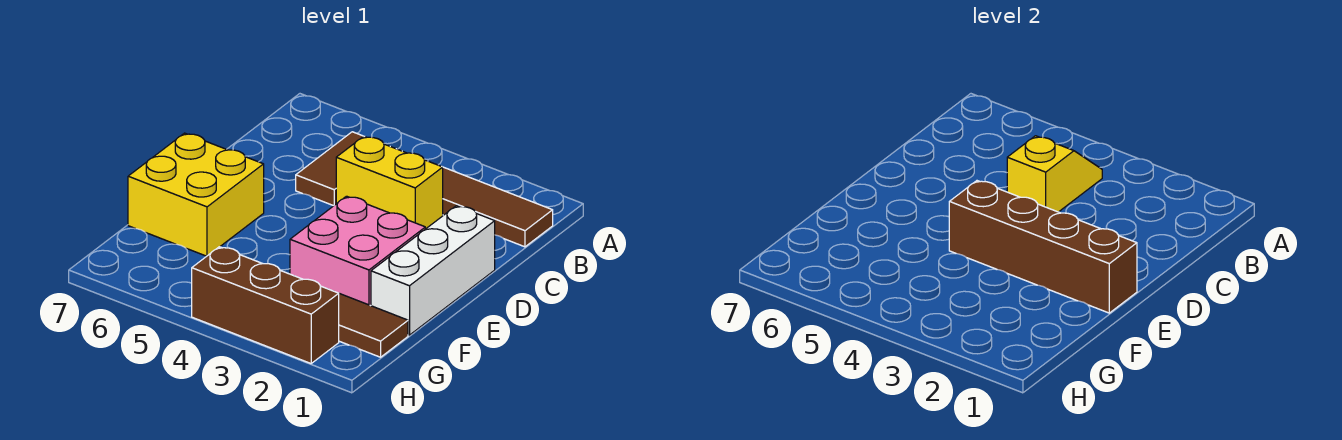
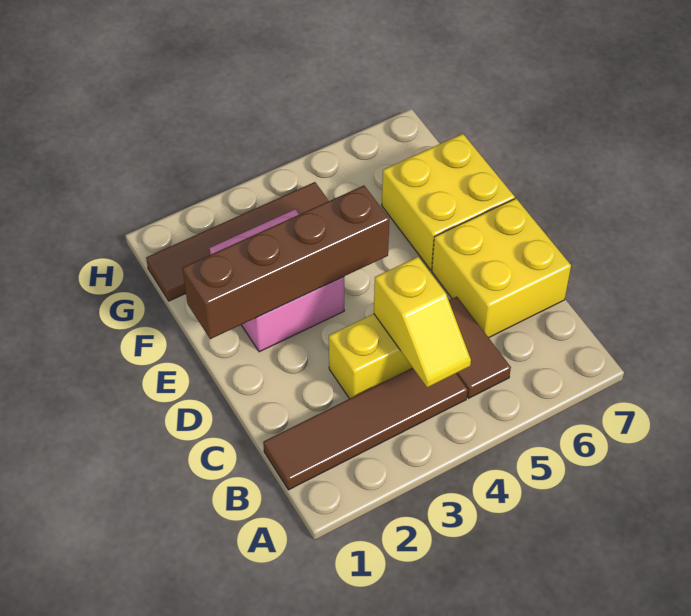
none -> yellow 2x2 brick [432,199,571,338]
white 1x3 brick [371,206,495,335] -> none
brown 1x3 brick [192,247,339,363] -> none

